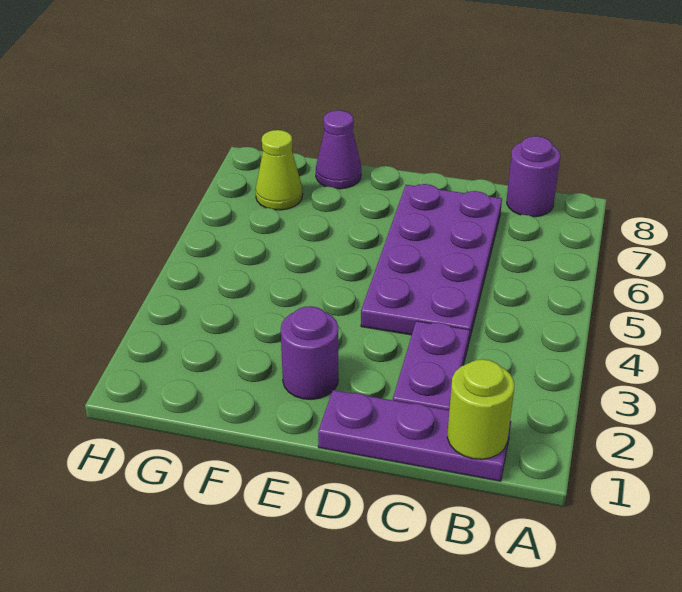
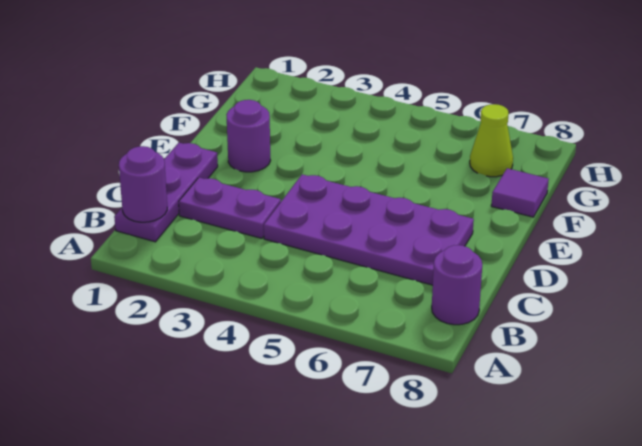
lime 1x1 round brick [447,359,514,459] -> purple 1x1 round brick [119,146,167,222]
purple 1x1 cone [316,110,361,189] -> purple 1x1 tile [491,168,549,217]

